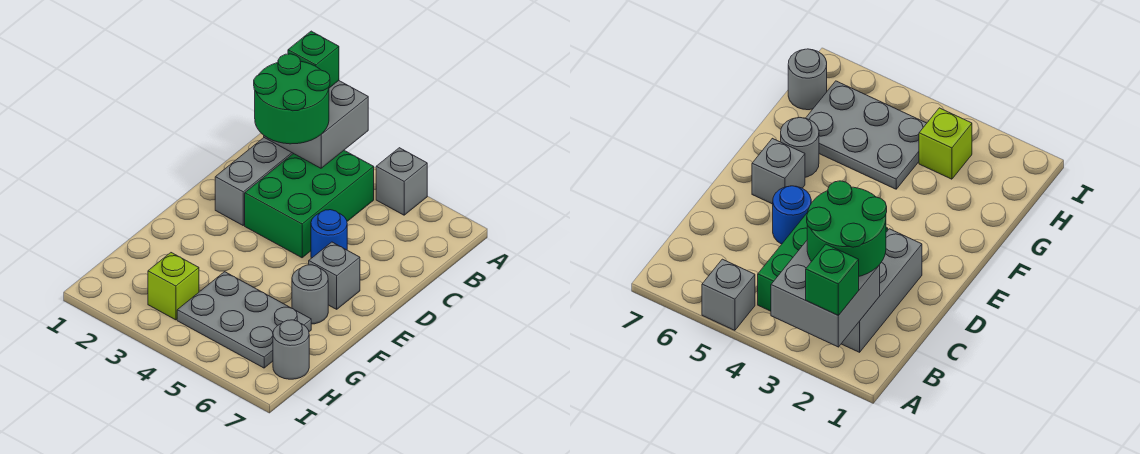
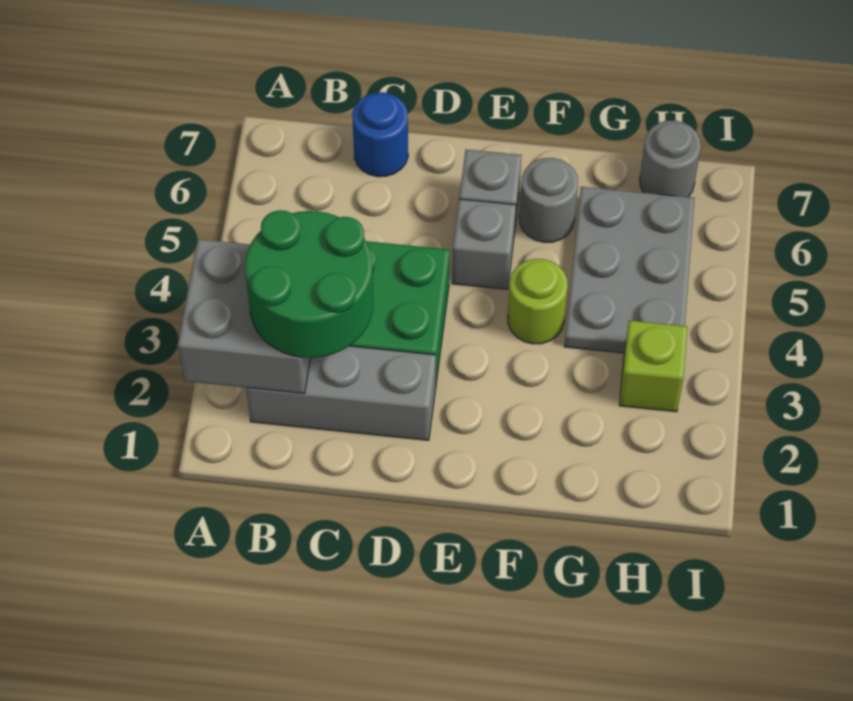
green 1x1 brick [288,31,339,88] -> none
grey 1x1 brick [376,148,427,215] -> grey 1x1 brick moved to [452,199,516,289]
blue 1x1 round brick [311,210,347,258] -> blue 1x1 round brick moved to [352,92,408,177]
none -> lime 1x1 round brick [508,259,568,344]

